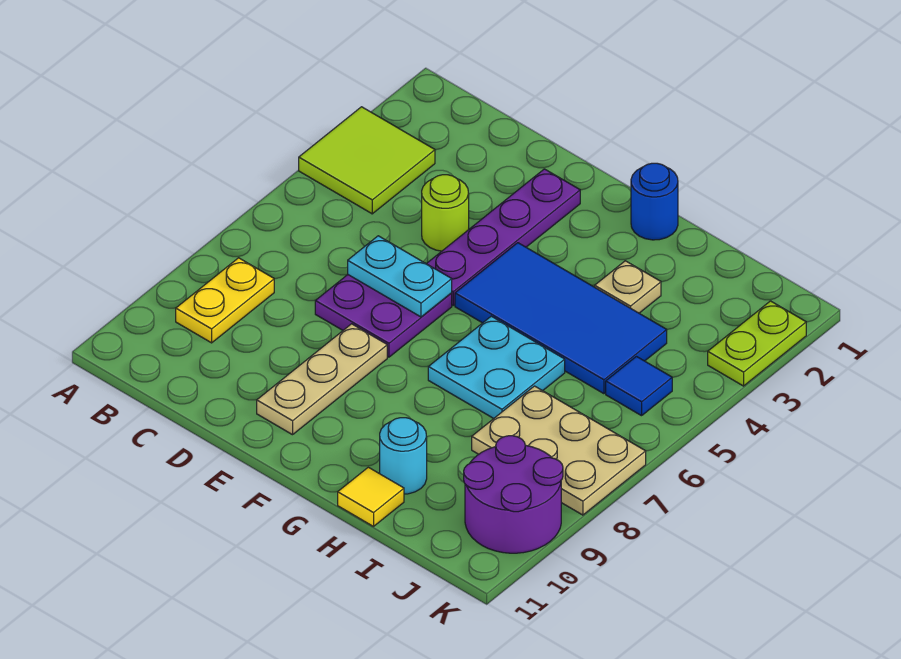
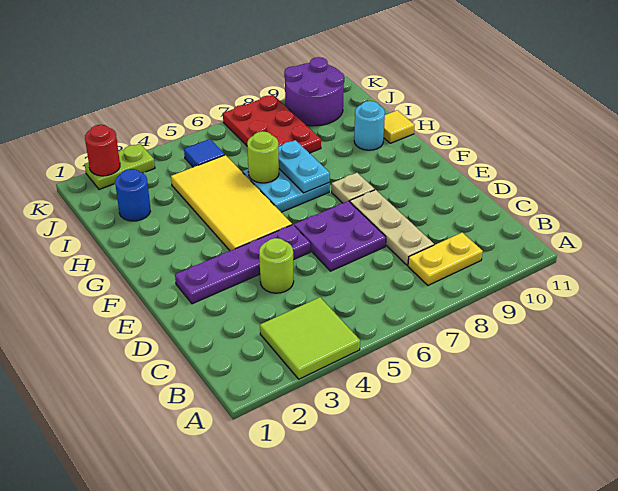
cyan 1x2 plate [348,236,452,317] -> cyan 1x2 plate moved to [278,140,330,193]
tan 1x3 plate [257,324,387,435] -> tan 1x3 plate turned to [350,190,434,265]
blue 2x4 tile [455,243,667,394] -> yellow 2x4 tile [171,155,292,251]
blue 1x1 round brick [631,163,678,240] -> blue 1x1 round brick moved to [115,169,150,221]
tan 1x1 plate [595,261,661,313] -> tan 1x1 plate moved to [332,173,375,203]
none -> lime 1x1 round brick [247,131,279,183]
tan 2x3 plate [472,386,646,515] -> red 2x3 plate [223,95,321,153]
none -> red 1x1 round brick [85,125,120,176]

